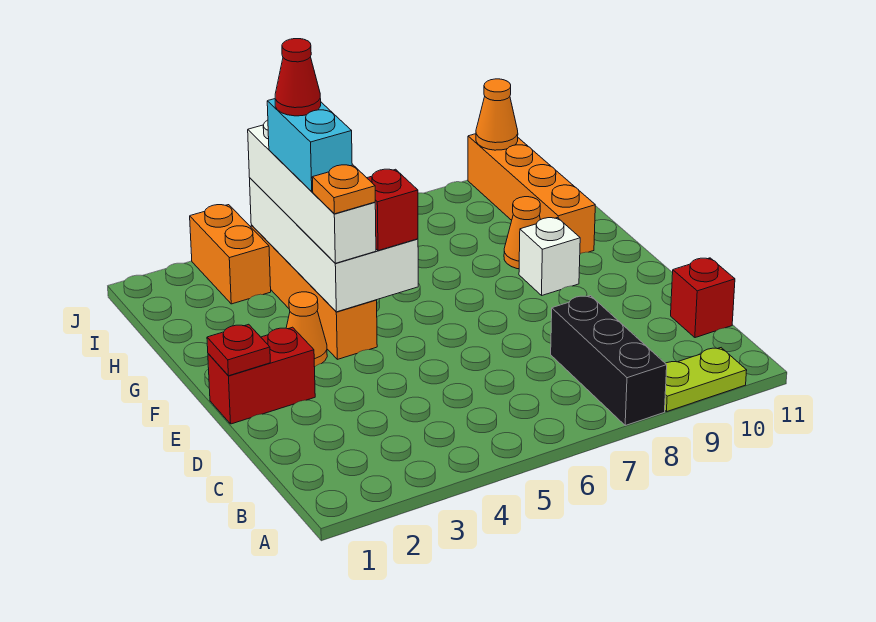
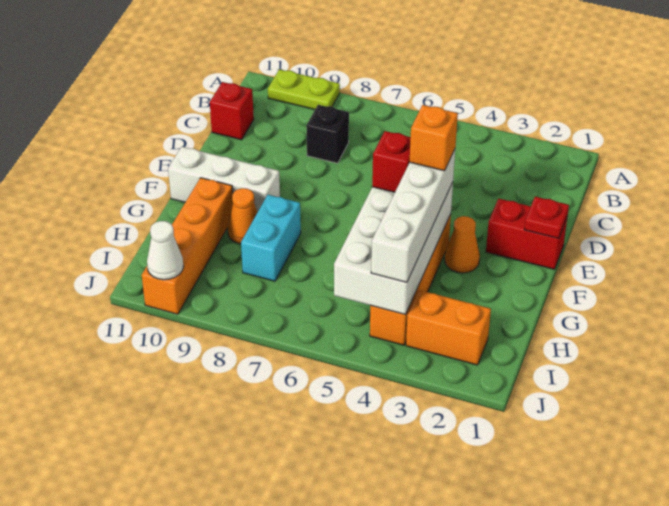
black 1x3 brick [551,296,667,425] -> black 1x1 brick [306,105,349,163]
orange 1x1 plate [312,165,375,214] -> orange 1x1 brick [410,105,458,171]
white 1x1 brick [519,218,580,296] -> white 1x3 brick [168,147,280,212]
cyan 1x2 brick [267,99,352,192] -> cyan 1x2 brick moved to [241,195,301,281]
red 1x1 cone [275,39,321,116] -> none
orange 1x2 brick [190,205,271,304] -> orange 1x2 brick turned to [406,290,491,365]
orange 1x1 cone [476,79,518,150] -> white 1x1 cone [147,221,184,280]

